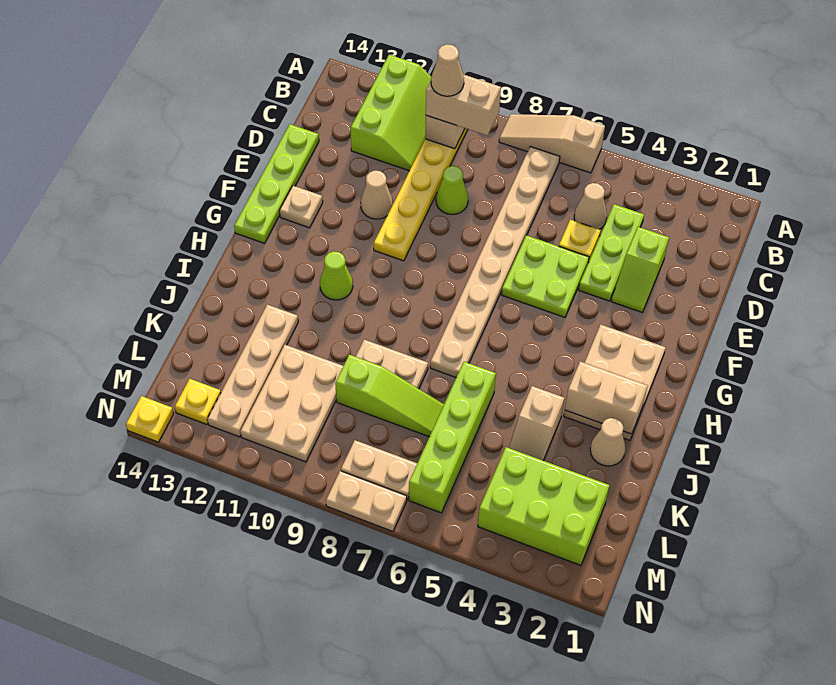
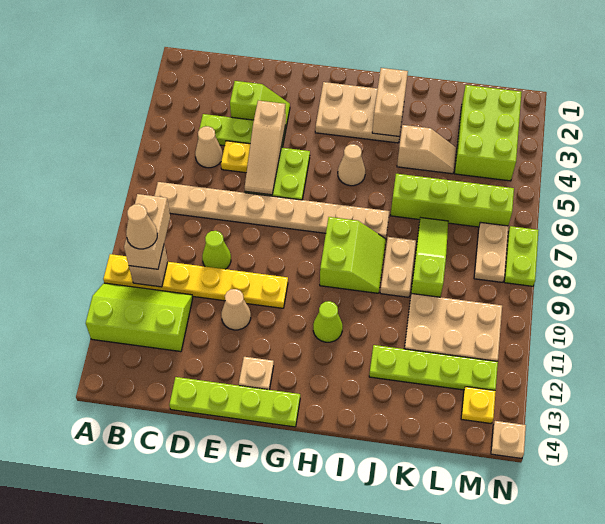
tan 1x3 slope [499,114,605,173] -> tan 1x3 slope moved to [245,101,286,195]
none -> lime 2x2 slope [320,217,386,293]
tan 1x1 cone [590,418,626,466] -> tan 1x1 cone moved to [338,144,365,186]
tan 1x4 plate [207,305,298,437] -> lime 1x4 plate [369,345,498,391]
tan 1x2 plate [326,471,407,531] -> lime 1x2 plate [504,226,539,286]
yellow 1x1 plate [126,396,174,442] -> tan 1x1 plate [491,421,526,458]

